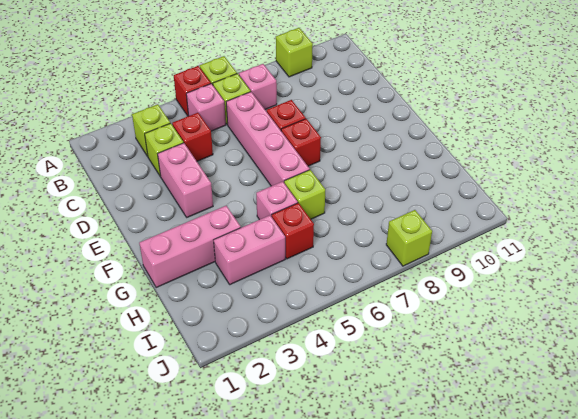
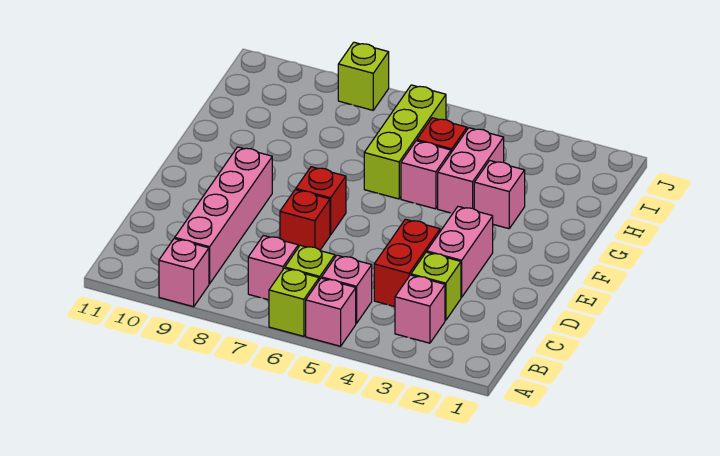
red 1x1 brick [174,66,211,116] -> pink 1x1 brick [306,278,356,346]
lime 1x1 brick [276,28,313,77] -> pink 1x1 brick [159,239,209,307]
lime 1x1 brick [132,104,170,157] -> pink 1x1 brick [395,275,445,343]
red 1x1 brick [172,113,213,161] -> red 1x2 brick [374,219,440,307]
pink 1x4 brick [226,92,310,186] -> pink 1x4 brick moved to [175,147,272,284]
pink 1x3 brick [139,206,241,288] -> pink 1x1 brick [474,161,525,229]
lime 1x1 brick [284,170,325,219] -> lime 1x3 brick [364,85,446,199]
pink 1x2 brick [214,215,285,285] -> pink 1x2 brick turned to [438,128,504,213]

